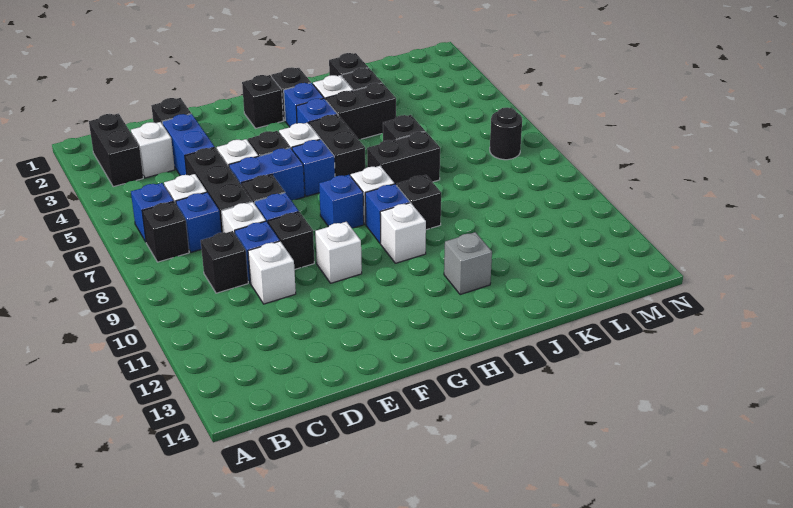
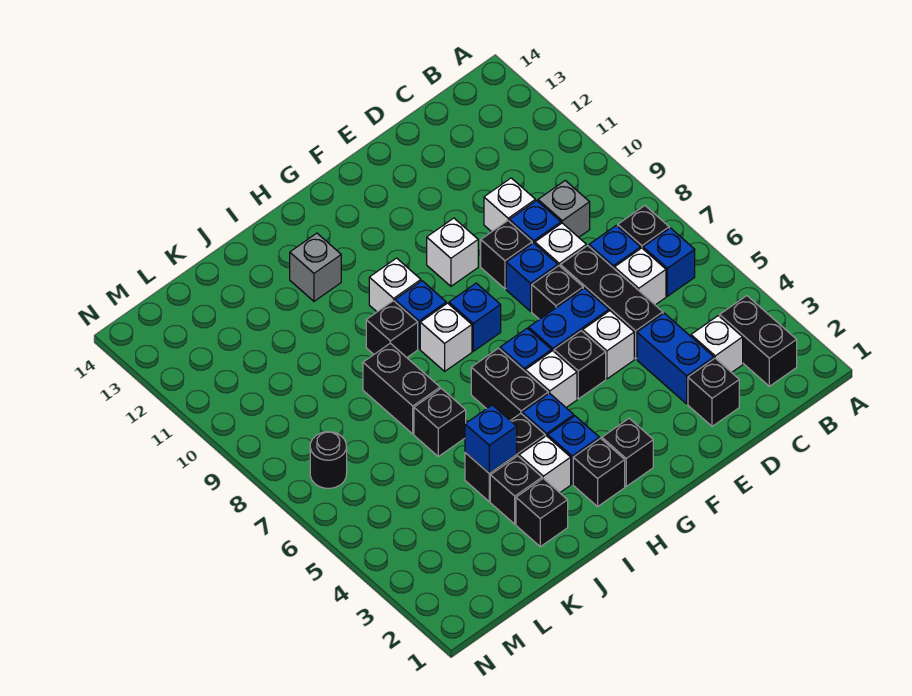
black 1x1 brick [201,231,248,293] -> grey 1x1 brick [538,180,590,237]
black 1x2 brick [367,131,440,185] -> black 1x2 brick turned to [363,343,440,434]
none -> blue 1x1 brick [465,405,517,473]

